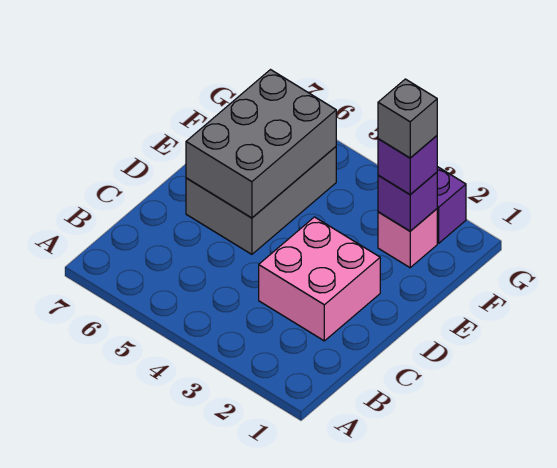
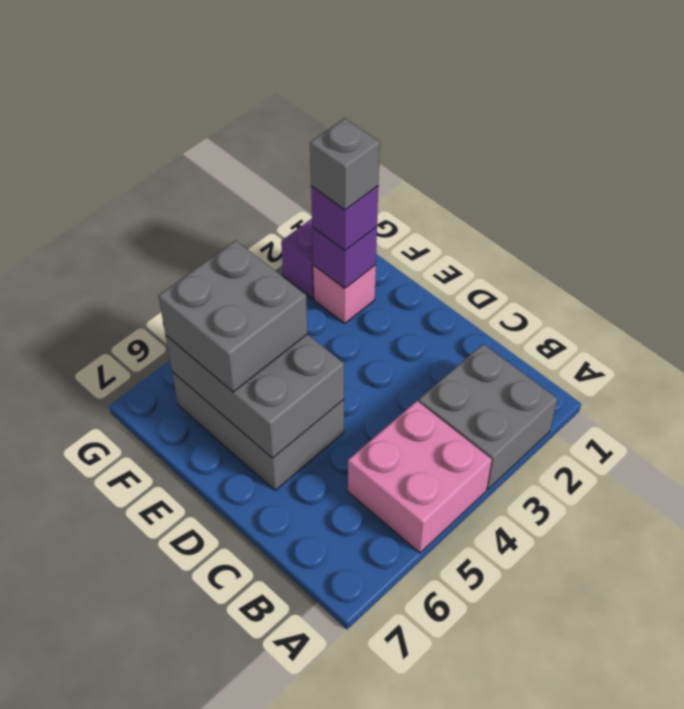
none -> grey 2x2 brick [418,344,557,490]
pink 2x2 brick [259,217,380,341] -> pink 2x2 brick moved to [348,401,492,553]
none -> grey 2x2 brick [158,240,307,392]

